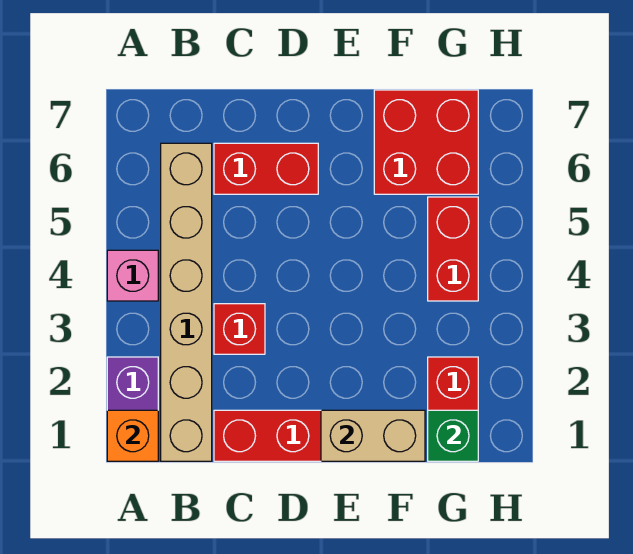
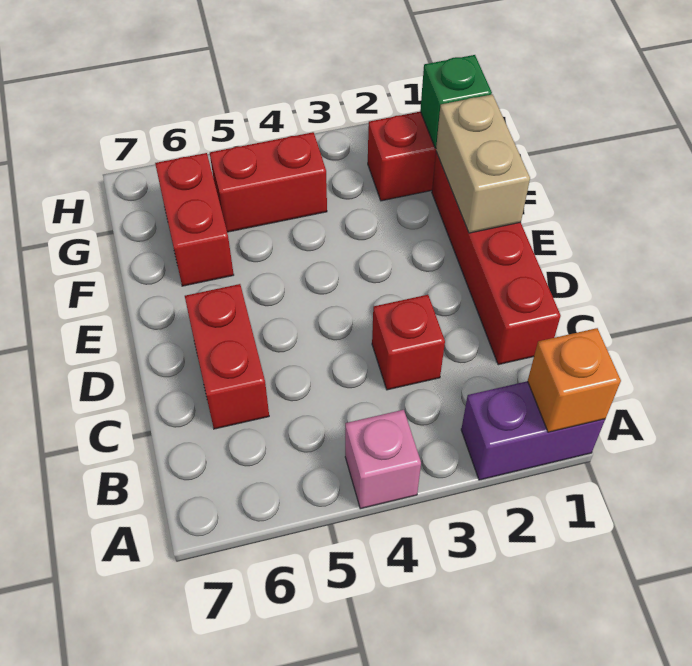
tan 1x6 brick [161,143,212,461] -> none
red 2x2 brick [374,90,478,194] -> red 1x2 brick [155,153,234,286]

